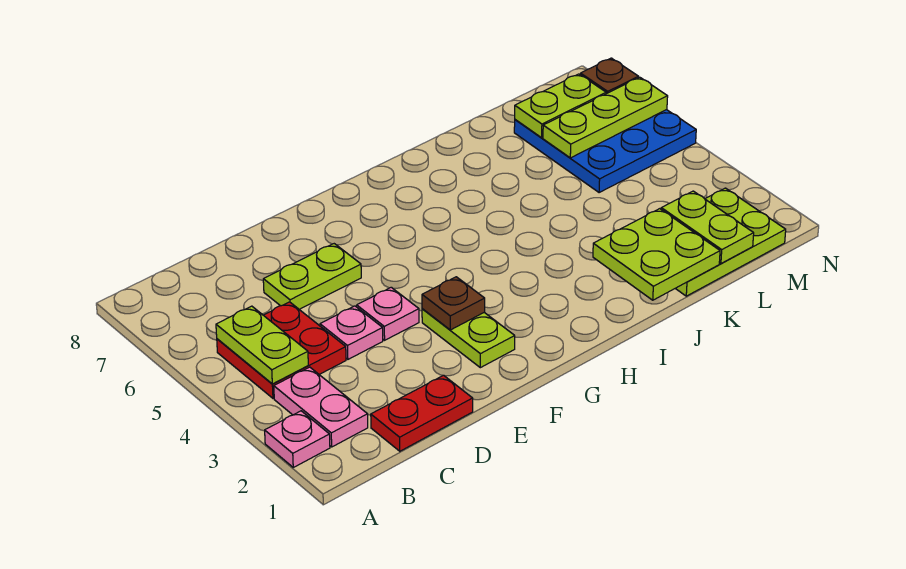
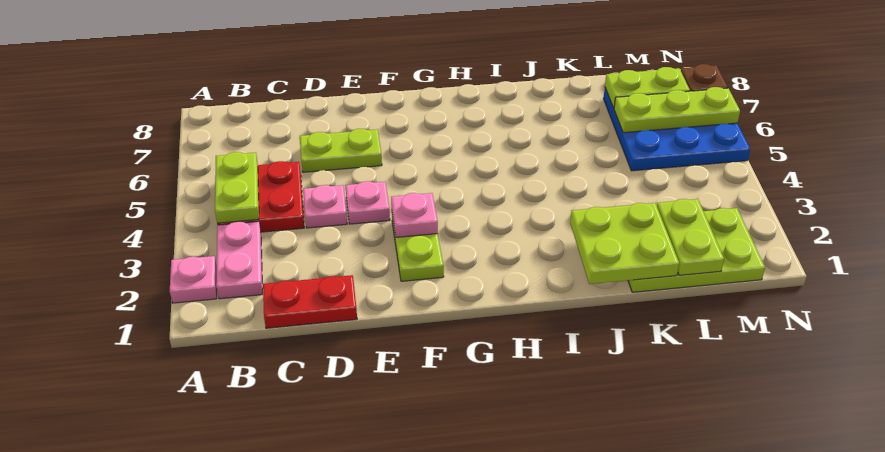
brown 1x1 plate [422,277,485,330] -> pink 1x1 plate [391,193,438,237]

